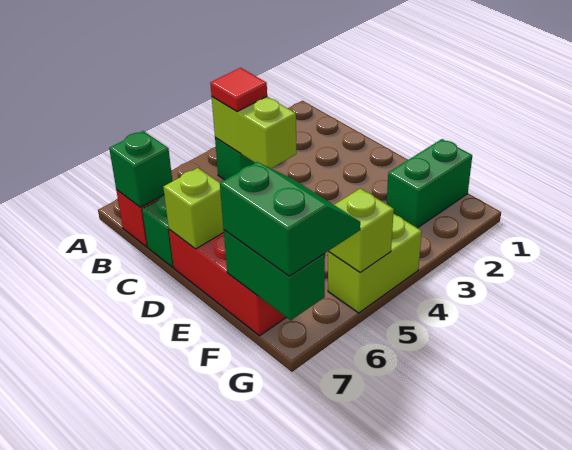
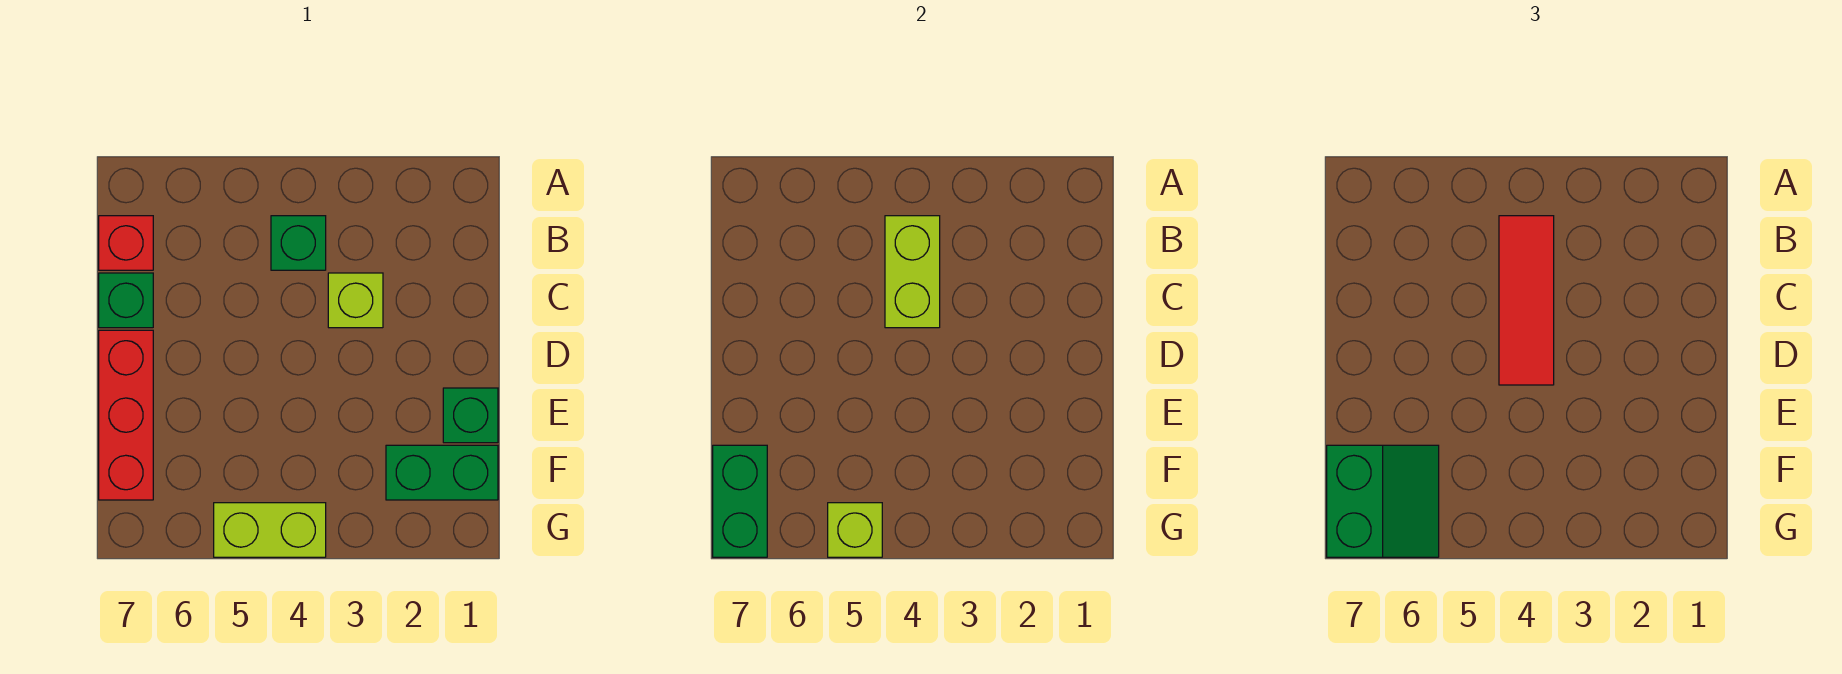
red 1x1 tile [210,68,267,111] -> red 1x3 tile [1499,216,1554,385]
green 1x1 brick [109,131,173,207] -> green 1x1 brick moved to [443,388,498,443]
lime 1x1 brick [163,168,224,249] -> lime 1x1 brick moved to [328,273,383,328]

